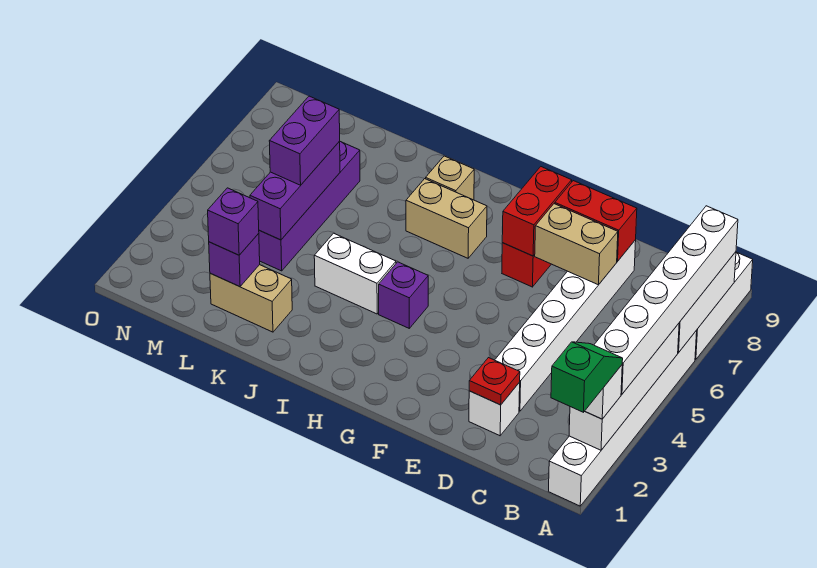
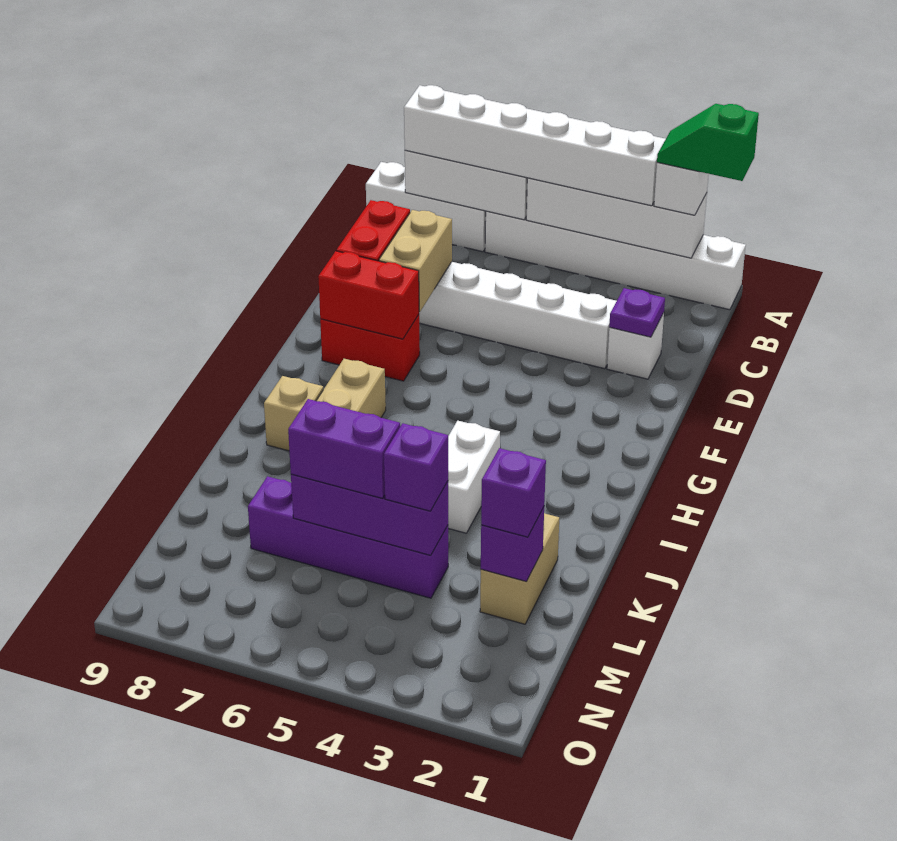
red 1x1 plate [469,358,520,405] -> purple 1x1 plate [609,288,665,337]
purple 1x1 brick [379,262,428,328] -> purple 1x1 brick moved to [384,423,448,511]

